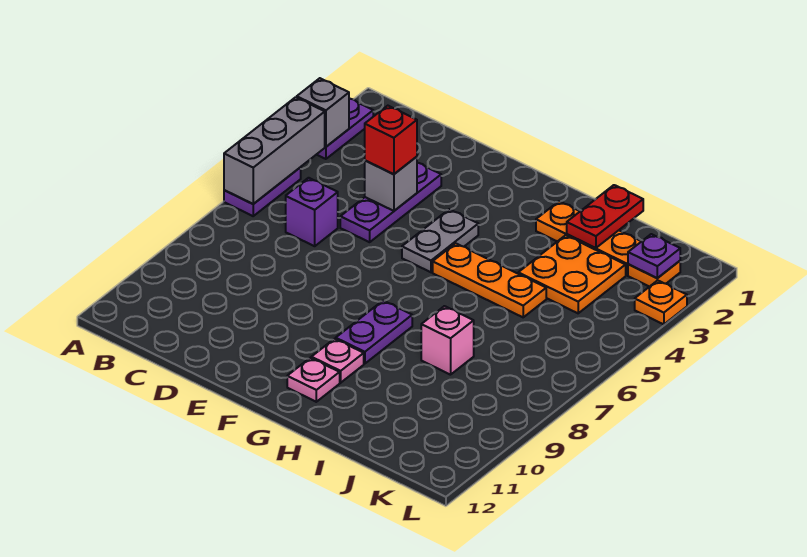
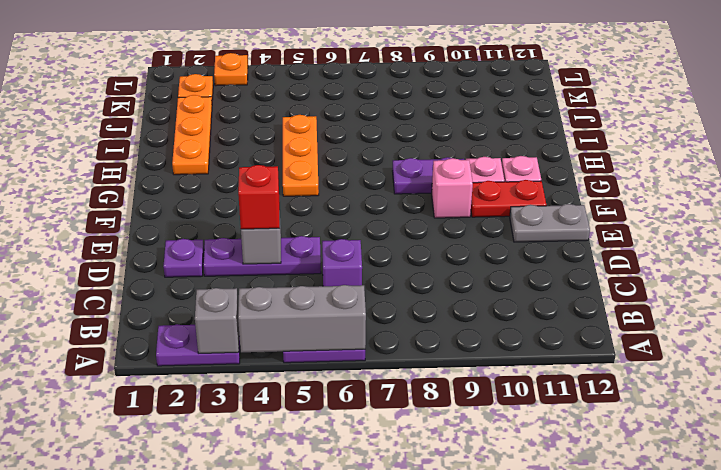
grey 1x2 plate [402,209,478,272] -> grey 1x2 plate moved to [510,204,590,242]
red 1x2 plate [567,185,643,248] -> red 1x2 plate moved to [471,180,546,217]
orange 2x2 plate [518,235,626,313] -> none
pink 1x1 brick [421,306,474,375] -> pink 1x1 brick moved to [432,158,473,218]
purple 1x1 plate [628,234,680,278] -> purple 1x1 plate moved to [164,239,204,277]

